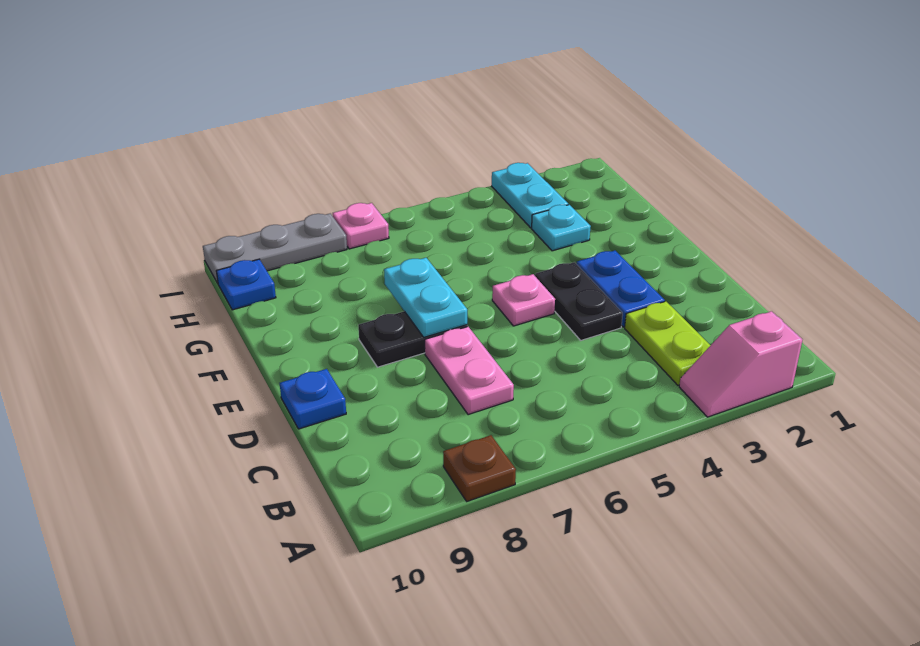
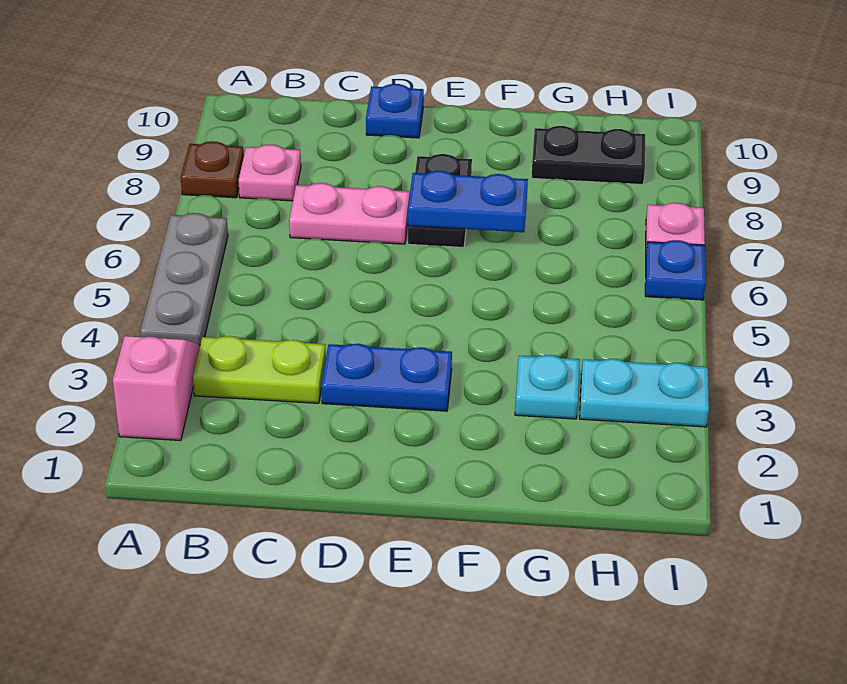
black 1x2 plate [535,262,623,340] -> black 1x2 plate moved to [532,126,645,185]
pink 1x1 plate [492,274,555,326] -> pink 1x1 plate moved to [238,145,301,201]
cyan 1x2 plate [384,258,467,337] -> blue 1x2 plate [408,171,528,232]
blue 1x1 plate [216,259,276,310] -> blue 1x1 plate moved to [645,240,706,300]
grey 1x3 plate [203,214,347,283] -> grey 1x3 plate moved to [140,213,228,344]

